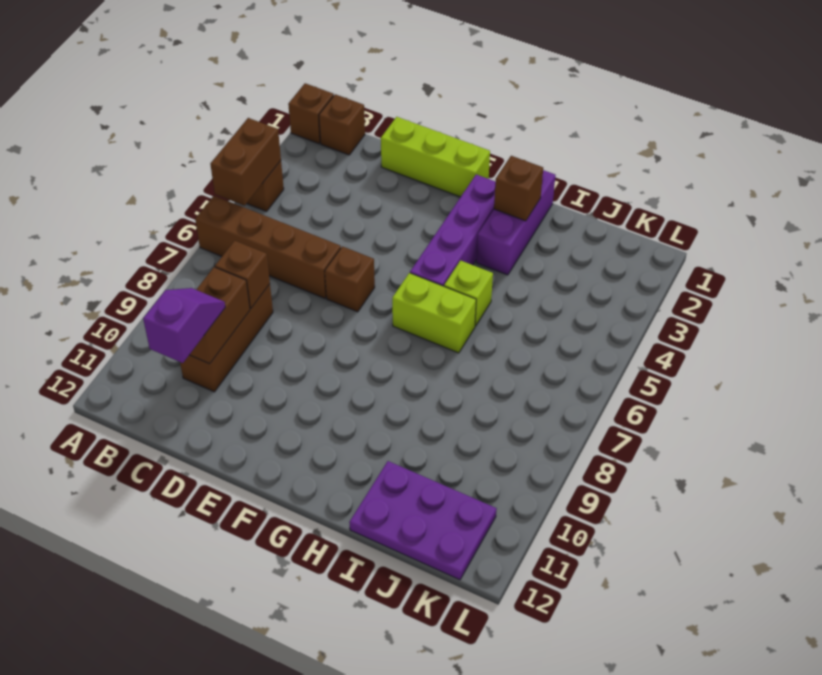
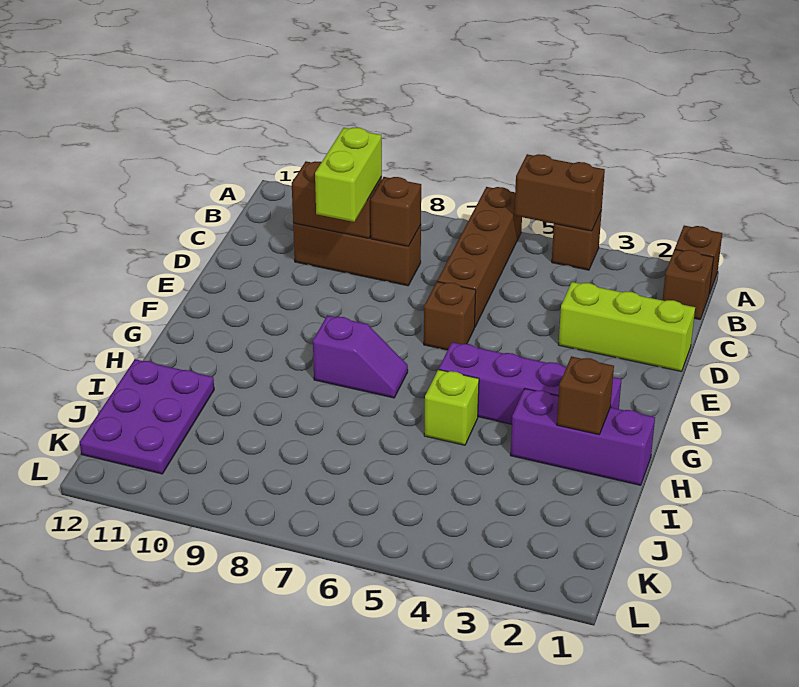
purple 1x2 slope [143,288,225,363] -> purple 1x2 slope moved to [313,315,408,398]
lime 1x3 brick [381,117,490,197] -> lime 1x3 brick turned to [559,282,695,372]
lime 1x2 brick [392,273,476,353] -> lime 1x2 brick moved to [315,128,382,222]

